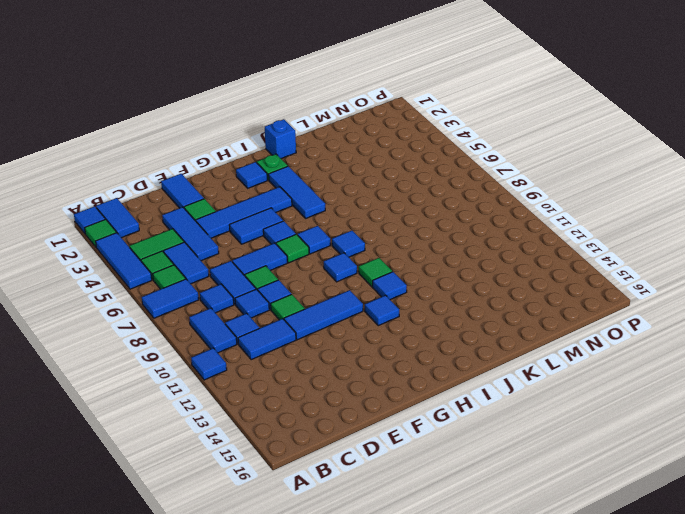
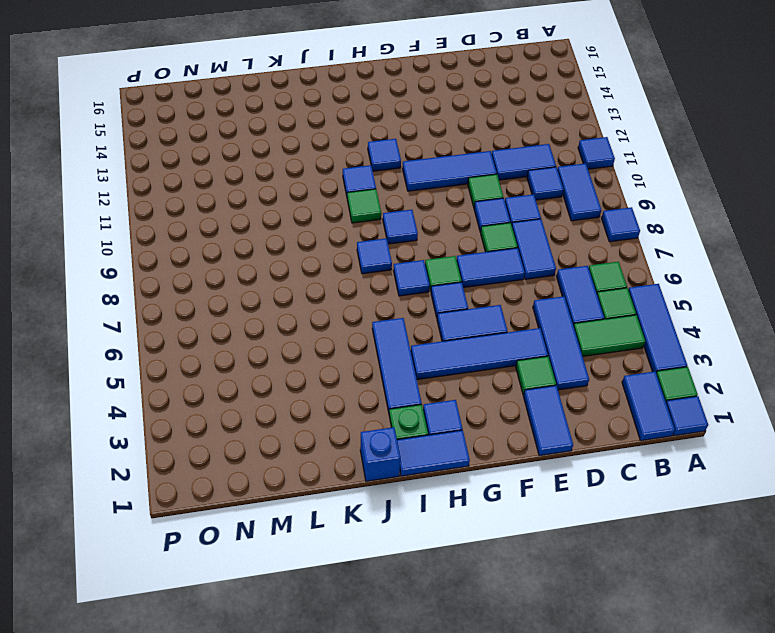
blue 1x2 tile [142,279,199,318] -> blue 1x2 tile moved to [397,430,470,476]
blue 1x1 tile [200,284,234,313] -> blue 1x1 tile moved to [601,207,640,242]

